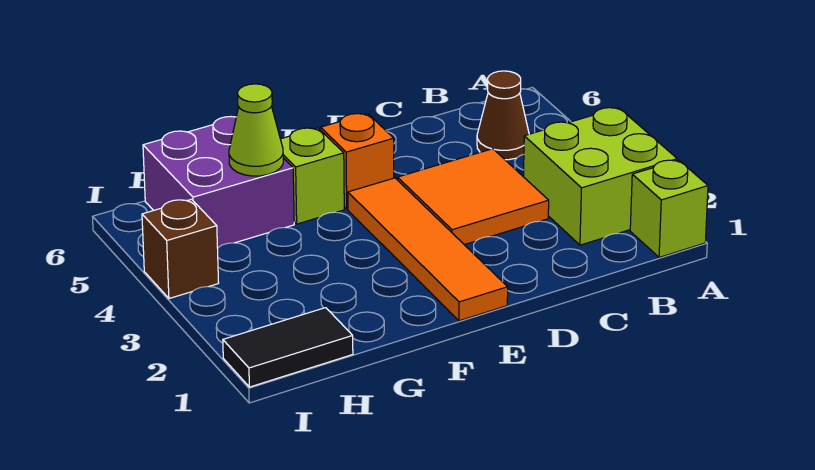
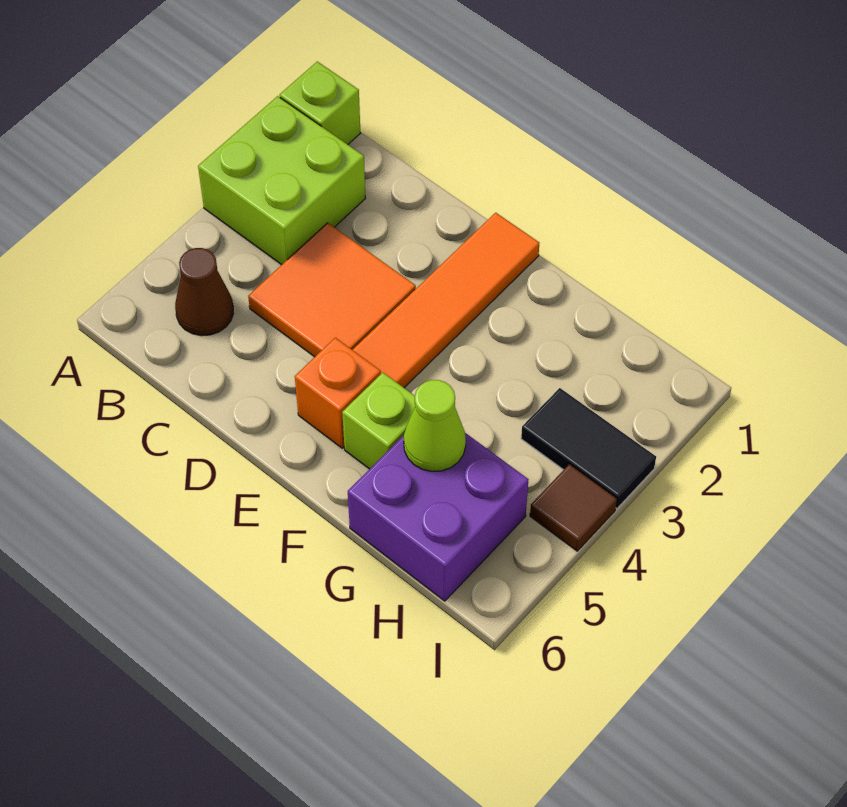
black 1x2 tile [223,308,353,387] -> black 1x2 tile moved to [521,388,656,508]
brown 1x1 brick [142,199,219,298] -> brown 1x1 tile [530,464,617,551]

